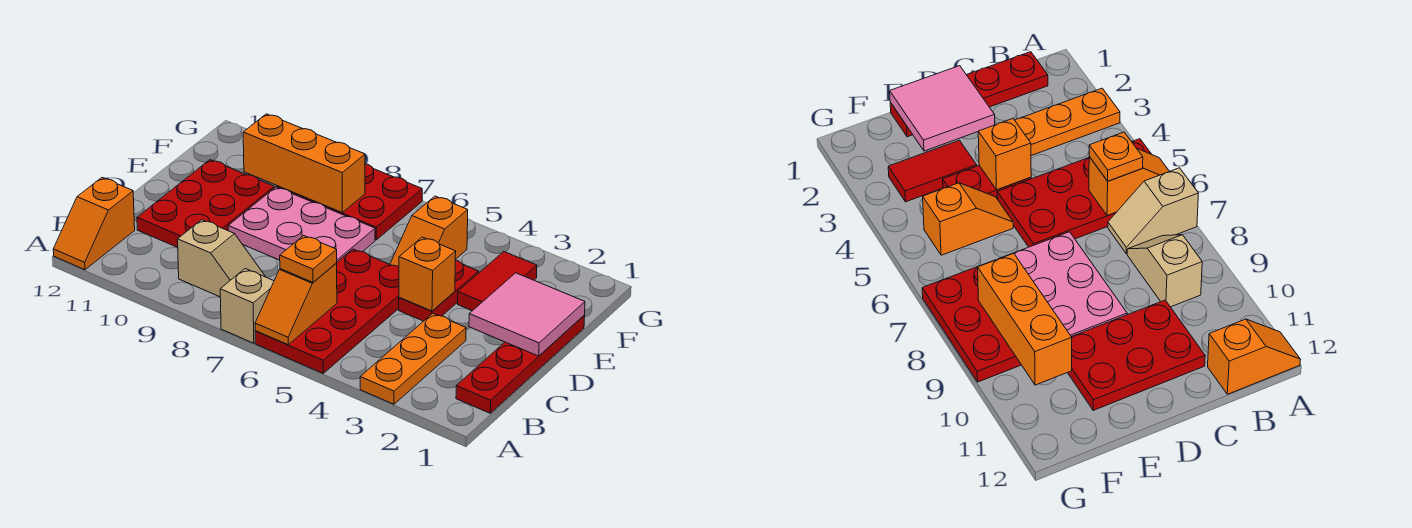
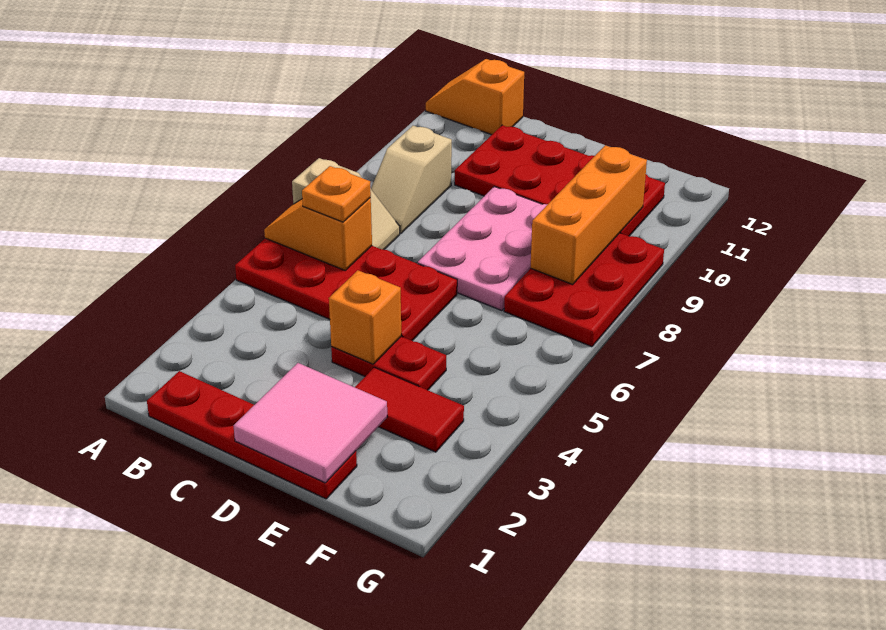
orange 1x3 plate [360,313,466,404] -> none
red 2x3 plate [137,160,274,247] -> red 2x4 plate [455,125,665,236]
orange 1x2 slope [390,196,468,266] -> none

